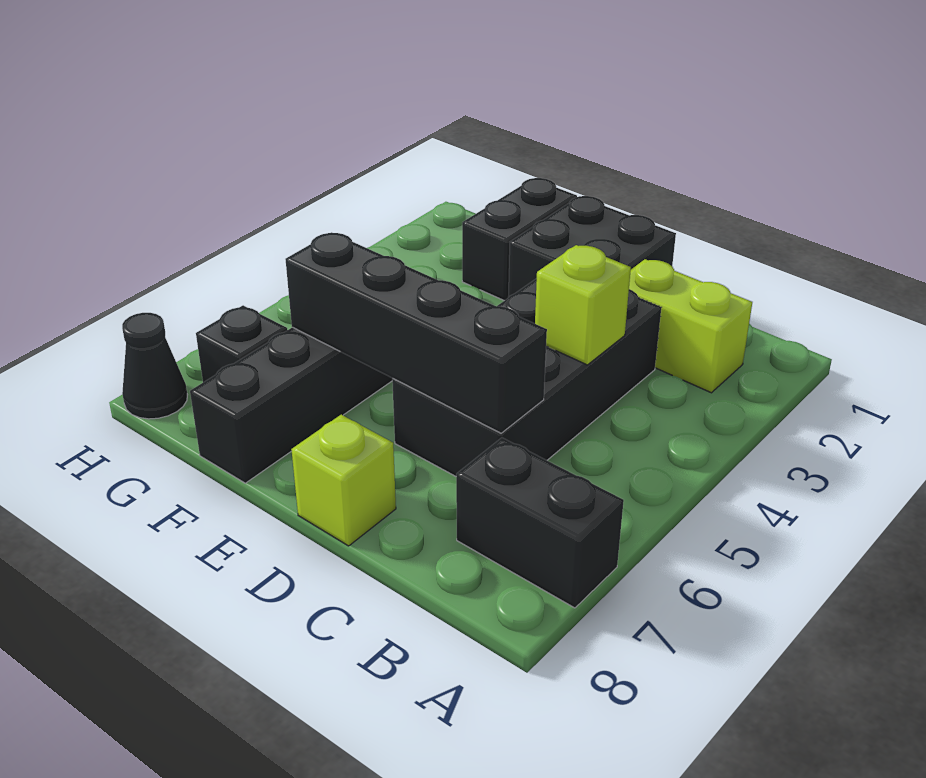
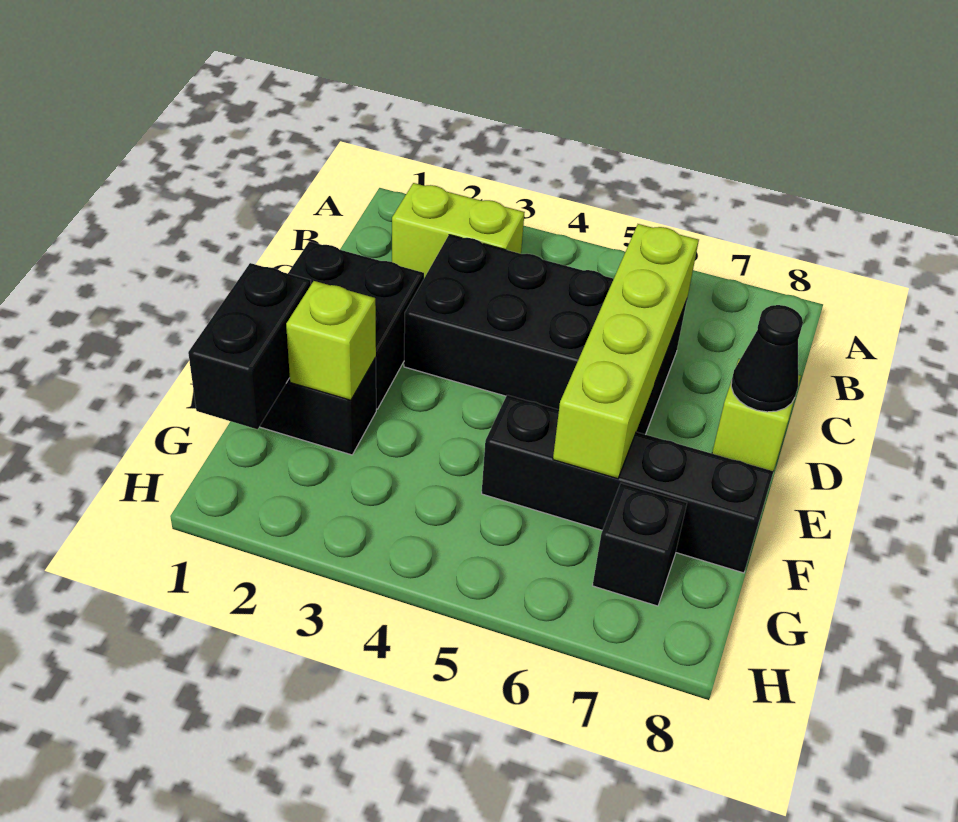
black 1x2 brick [456,438,624,608] -> black 1x2 brick moved to [188,263,311,429]
lime 1x2 brick [629,259,752,393] -> lime 1x2 brick turned to [392,183,525,278]
lime 1x1 brick [535,245,631,365] -> lime 1x1 brick moved to [286,281,376,400]
black 1x4 brick [285,232,547,433] -> lime 1x4 brick [553,224,699,479]
black 1x1 cone [122,313,187,419] -> black 1x1 cone moved to [731,305,803,412]

